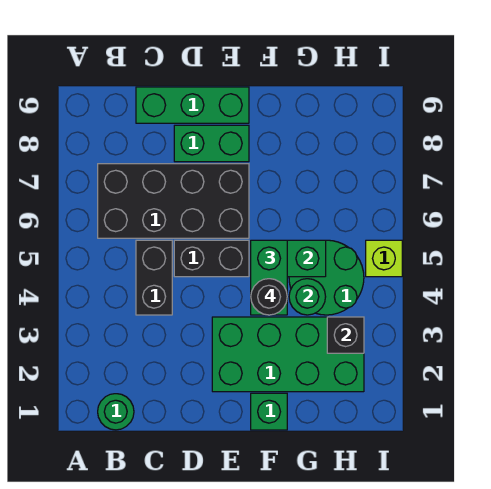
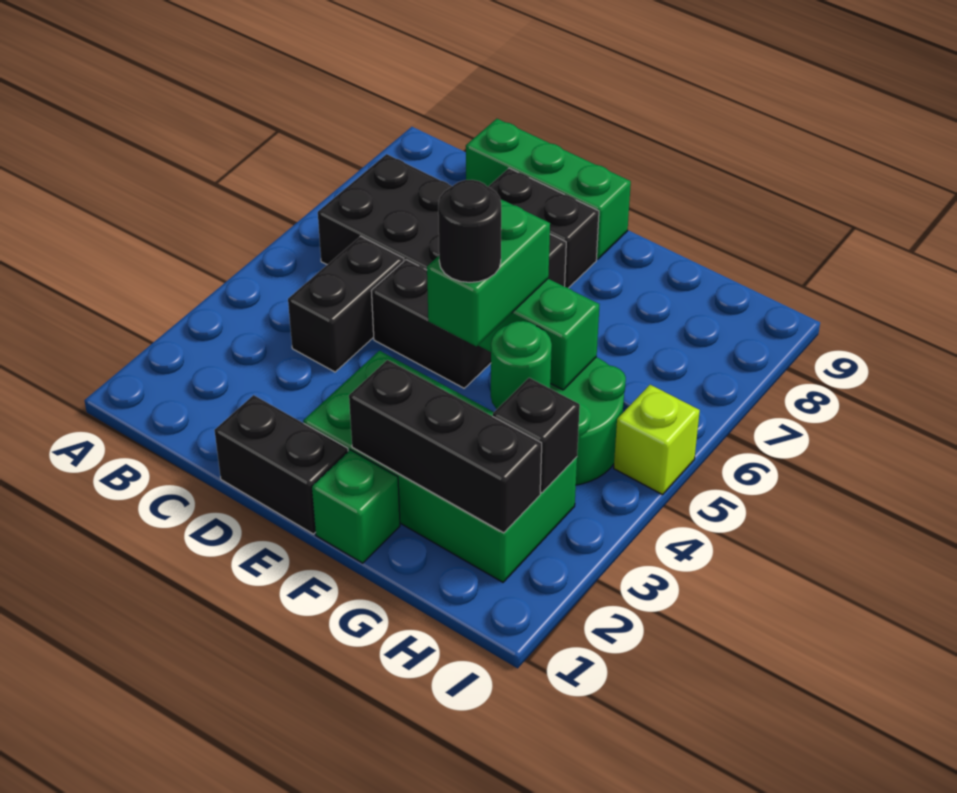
green 1x1 round brick [98,394,134,430] -> none
none -> black 1x2 brick [214,395,348,534]
green 1x2 brick [174,125,249,162] -> black 1x2 brick [488,168,599,288]
none -> black 1x3 brick [349,360,542,533]

